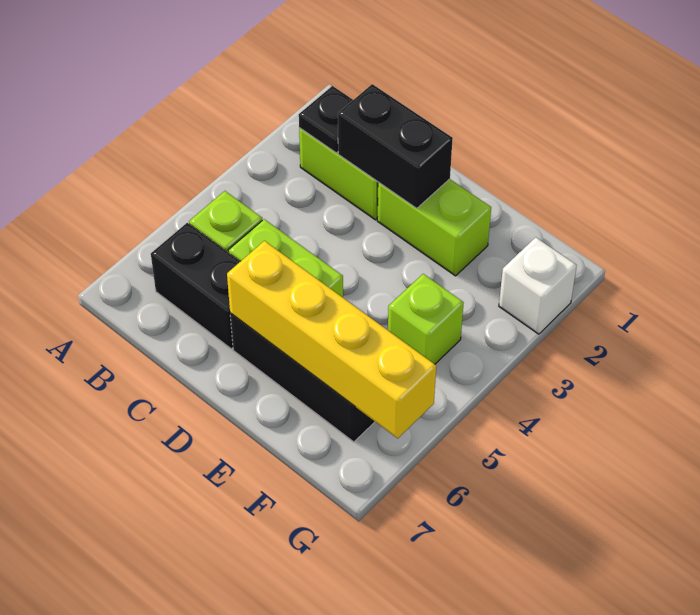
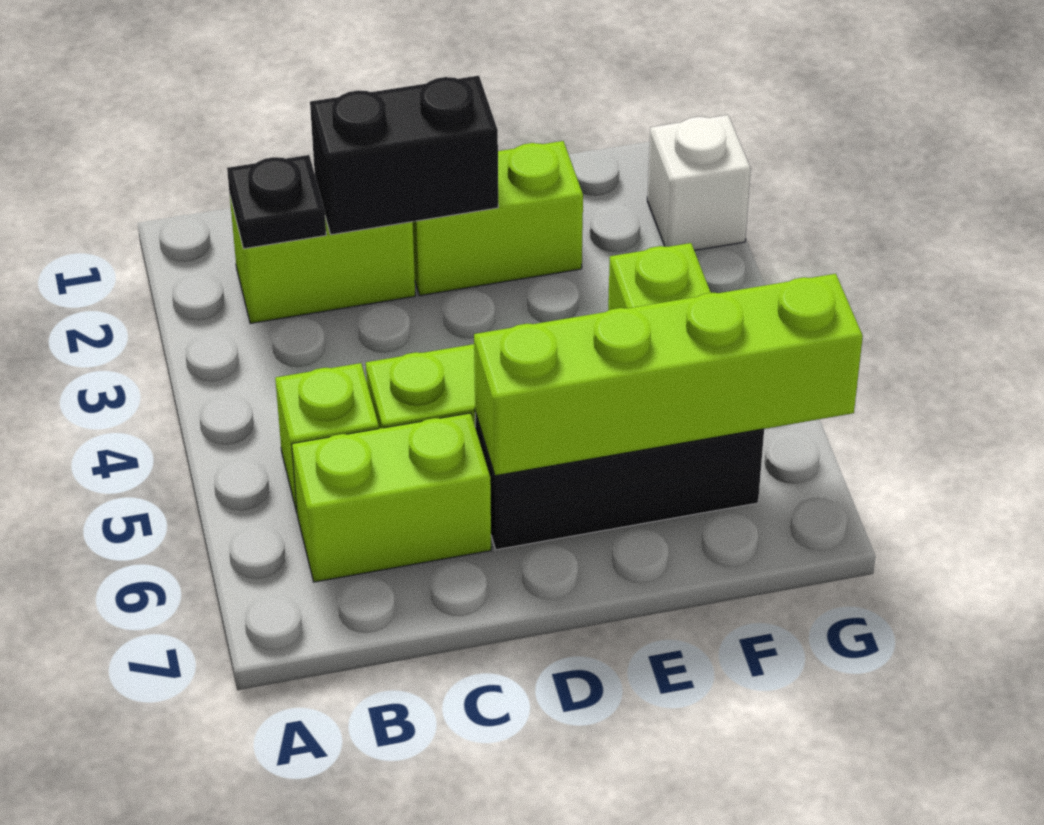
black 1x2 brick [151,223,240,349] -> lime 1x2 brick [292,413,491,582]
yellow 1x4 brick [227,241,436,438] -> lime 1x4 brick [474,274,863,476]

